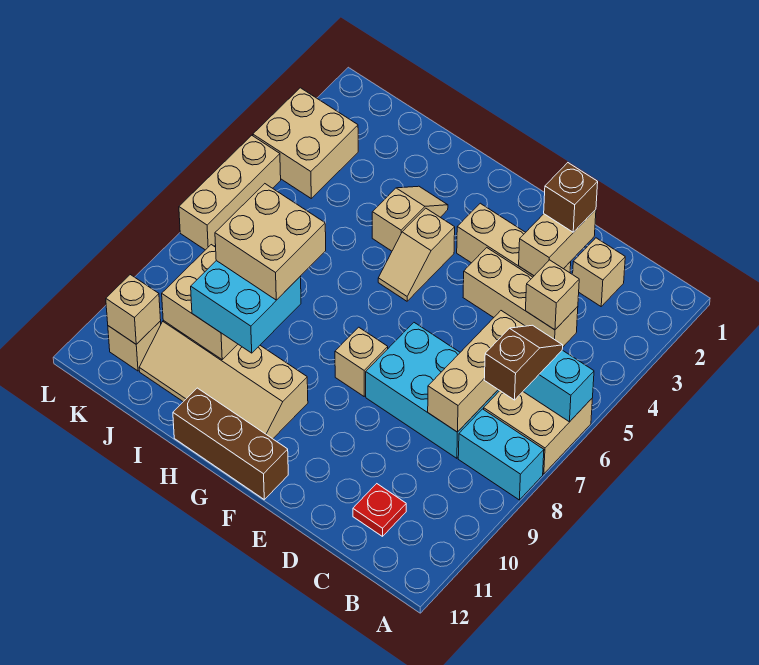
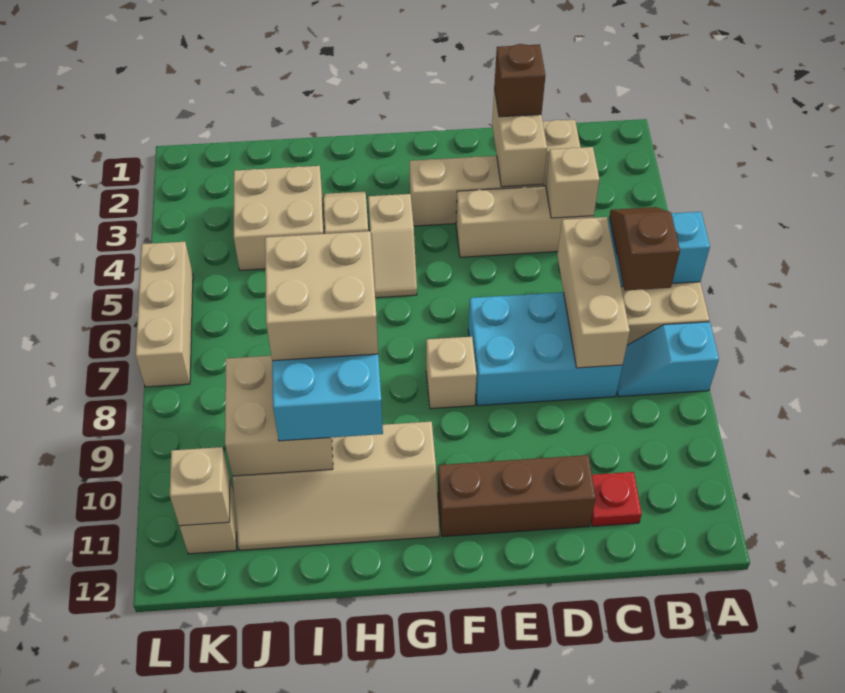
cyan 1x2 brick [458,409,544,500] -> cyan 1x2 slope [617,322,719,397]
brown 1x3 brick [173,388,288,499] -> brown 1x3 brick moved to [438,455,596,537]
tan 2x2 brick [253,88,358,198] -> tan 2x2 brick moved to [234,166,324,270]

